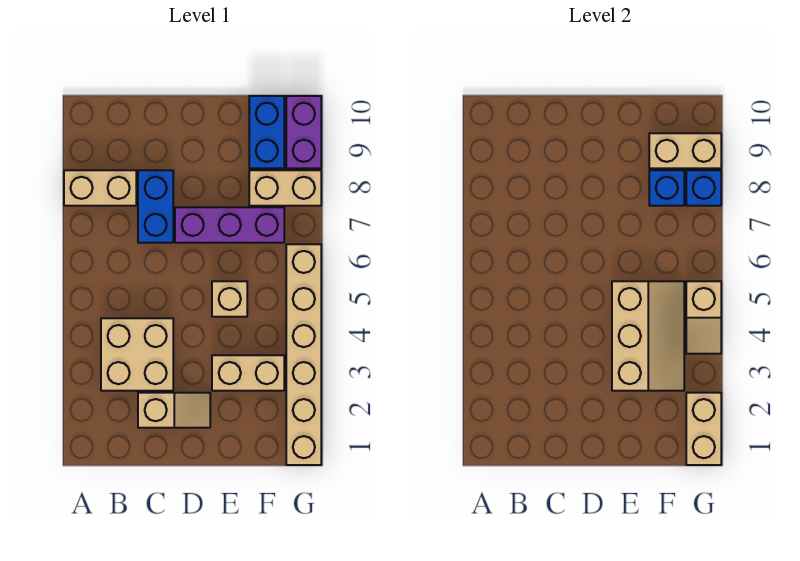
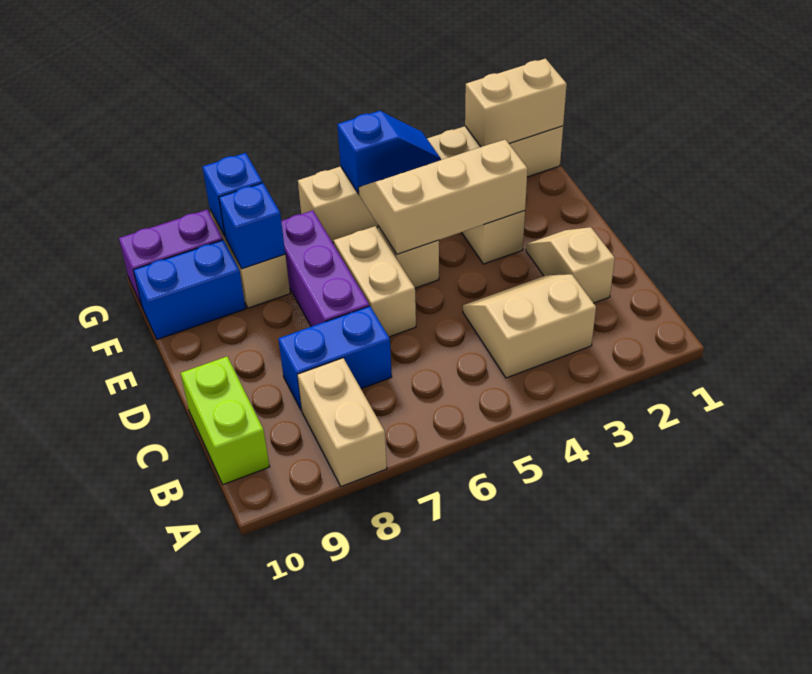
tan 2x2 brick [101,318,173,391] -> tan 2x2 slope [463,274,596,378]
none -> lime 1x2 brick [181,357,270,485]
tan 1x2 brick [649,133,721,168] -> tan 1x2 brick moved to [334,226,416,337]
tan 1x2 slope [686,281,721,354] -> blue 1x2 slope [337,111,441,193]

